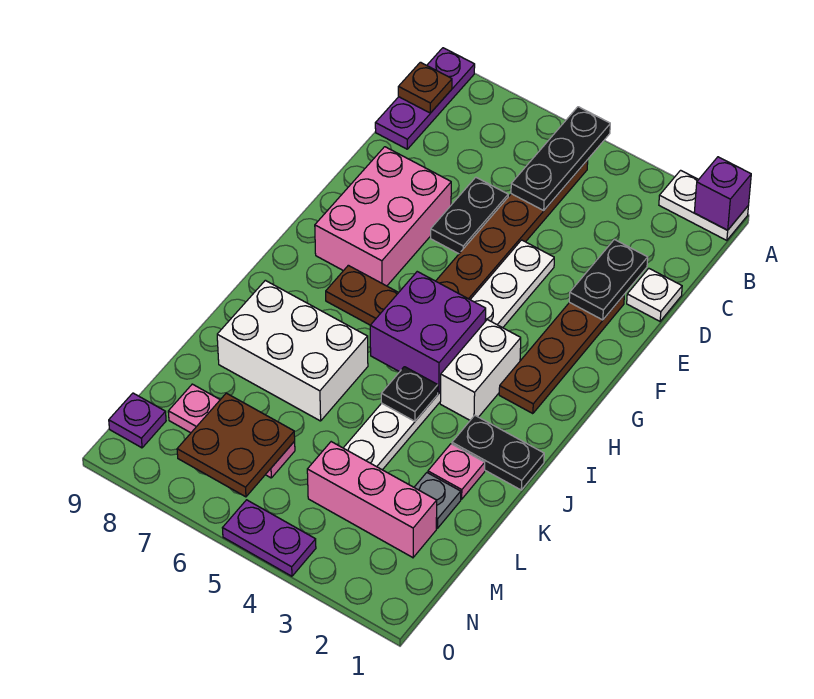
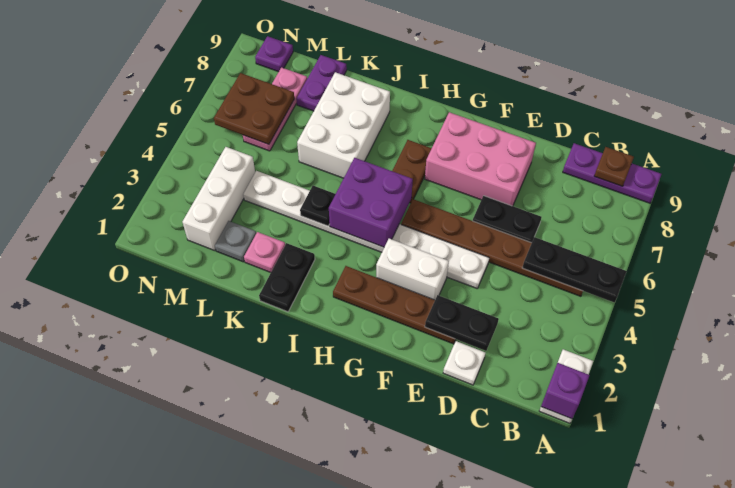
white 1x2 brick [440,320,521,420] -> white 1x2 brick moved to [376,239,449,300]
pink 1x3 brick [307,442,437,558] -> white 1x3 brick [182,147,255,251]
purple 1x2 plate [223,500,316,576] -> purple 1x2 plate moved to [296,55,347,111]

